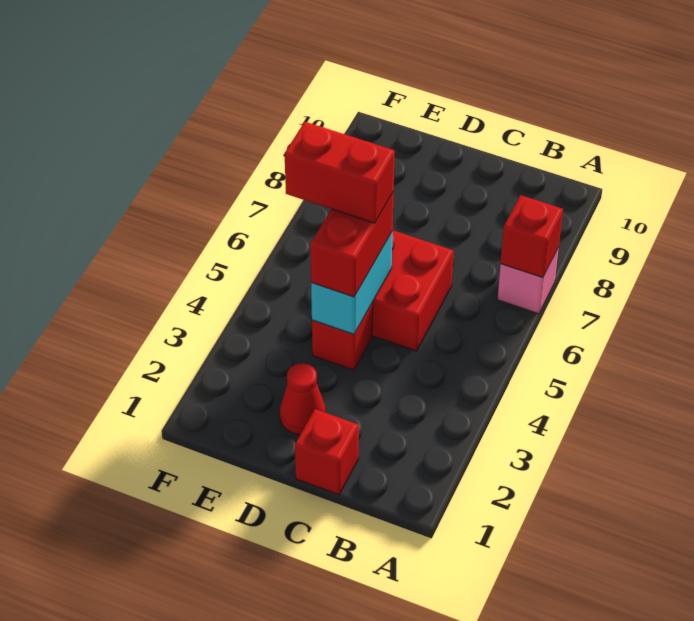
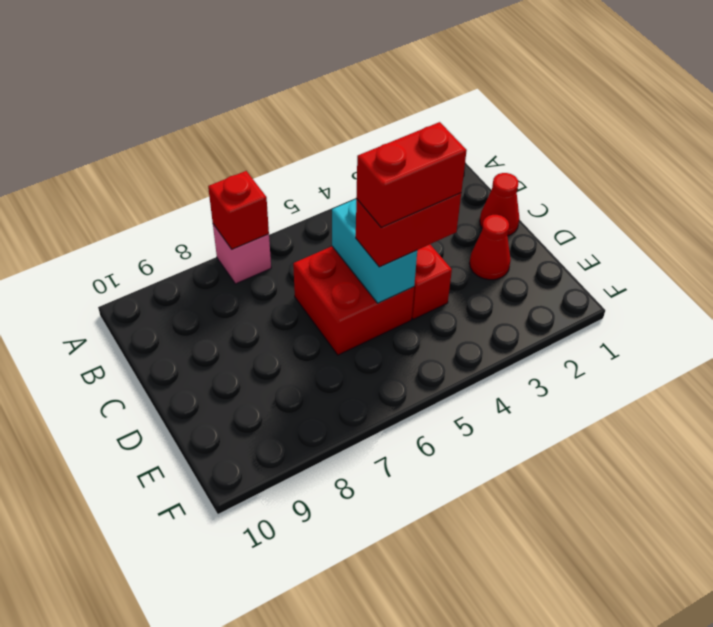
red 1x1 brick [295,409,359,495] -> red 1x1 cone [480,173,520,236]
cyan 1x2 brick [311,231,393,334] -> cyan 1x2 brick turned to [332,199,417,303]
red 1x2 brick [285,122,395,223] -> red 1x2 brick turned to [356,122,467,227]

